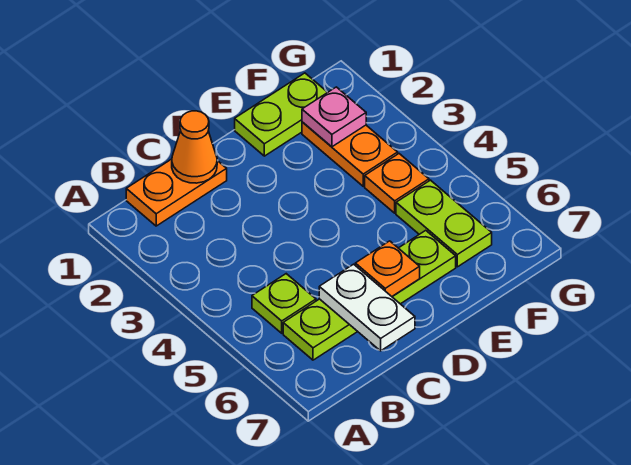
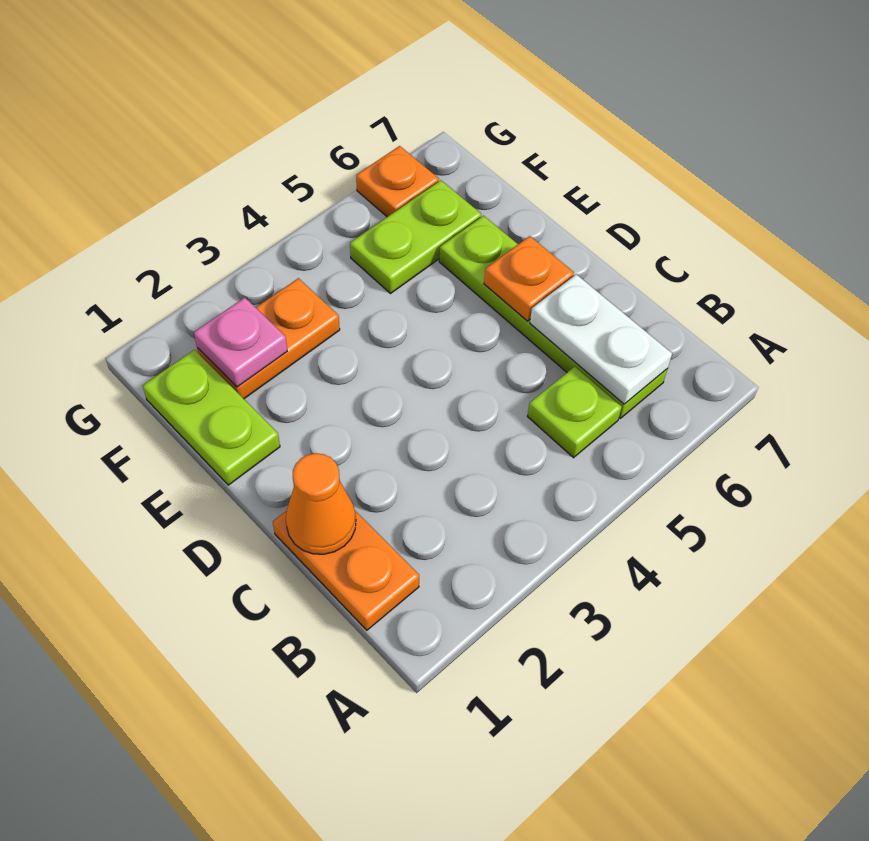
white 1x2 plate [319,264,415,351] -> white 1x2 plate turned to [530,274,672,404]
orange 1x1 plate [365,154,429,213] -> orange 1x1 plate moved to [356,146,439,217]

